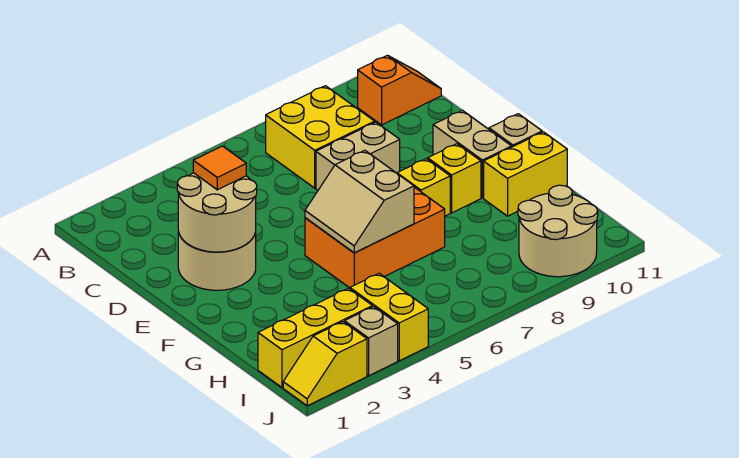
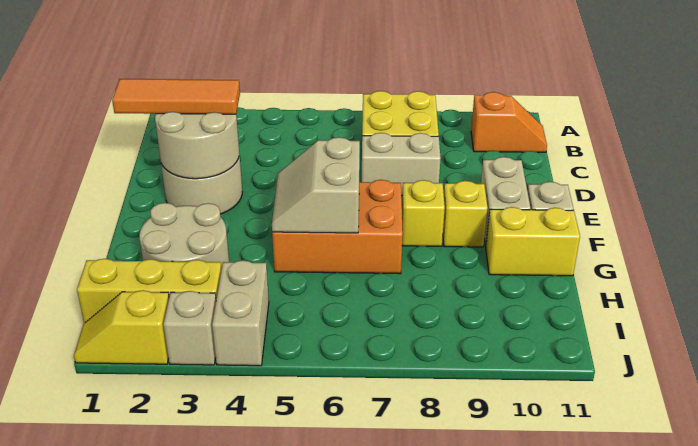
orange 1x1 tile [193,146,246,190] -> orange 1x3 tile [112,79,240,114]
yellow 1x2 brick [350,273,428,361] -> tan 1x2 brick [212,260,269,366]
tan 2x2 round brick [518,185,598,277] -> tan 2x2 round brick moved to [139,203,229,270]

